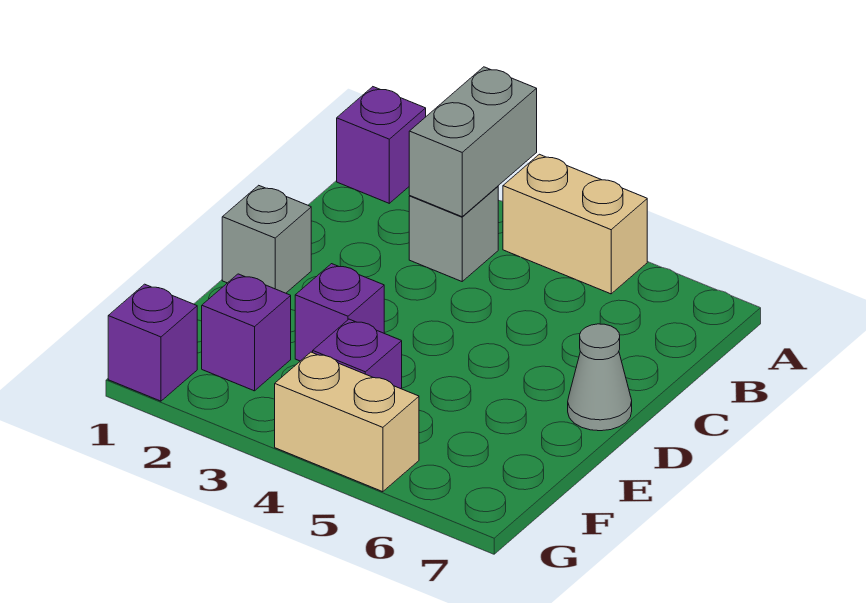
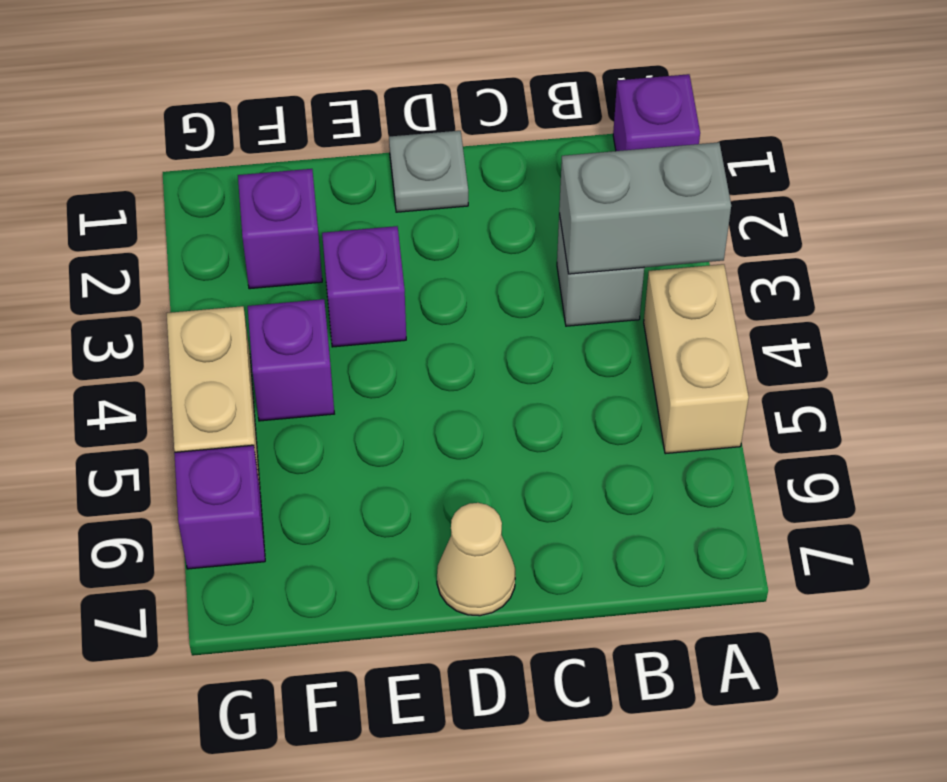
grey 1x1 brick [222,185,311,293] -> grey 1x1 plate [389,131,468,212]
grey 1x1 cone [568,324,632,431] -> tan 1x1 cone [437,503,515,616]
purple 1x1 brick [108,284,197,401] -> purple 1x1 brick moved to [174,445,265,569]

